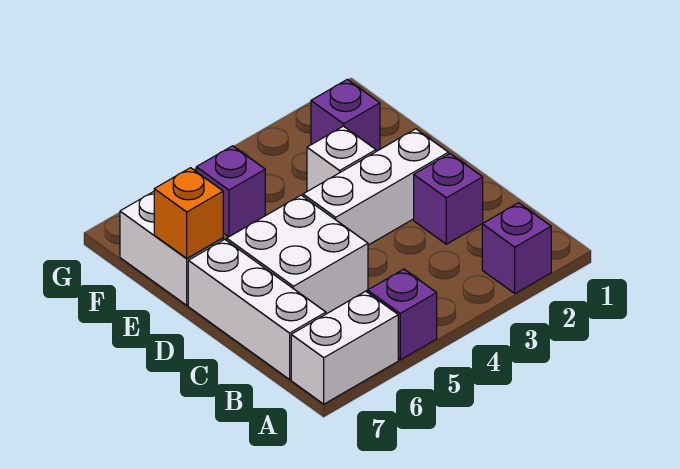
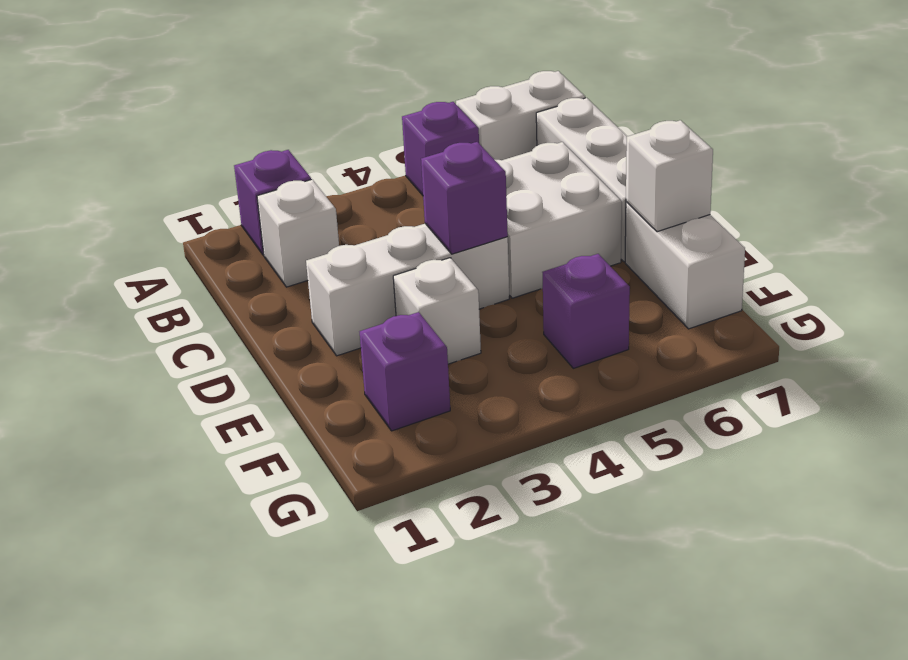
none -> white 1x1 brick [257,179,339,287]
purple 1x1 brick [414,154,483,244] -> purple 1x1 brick moved to [421,142,508,254]
orange 1x1 brick [154,168,223,258] -> white 1x1 brick [626,120,713,232]

